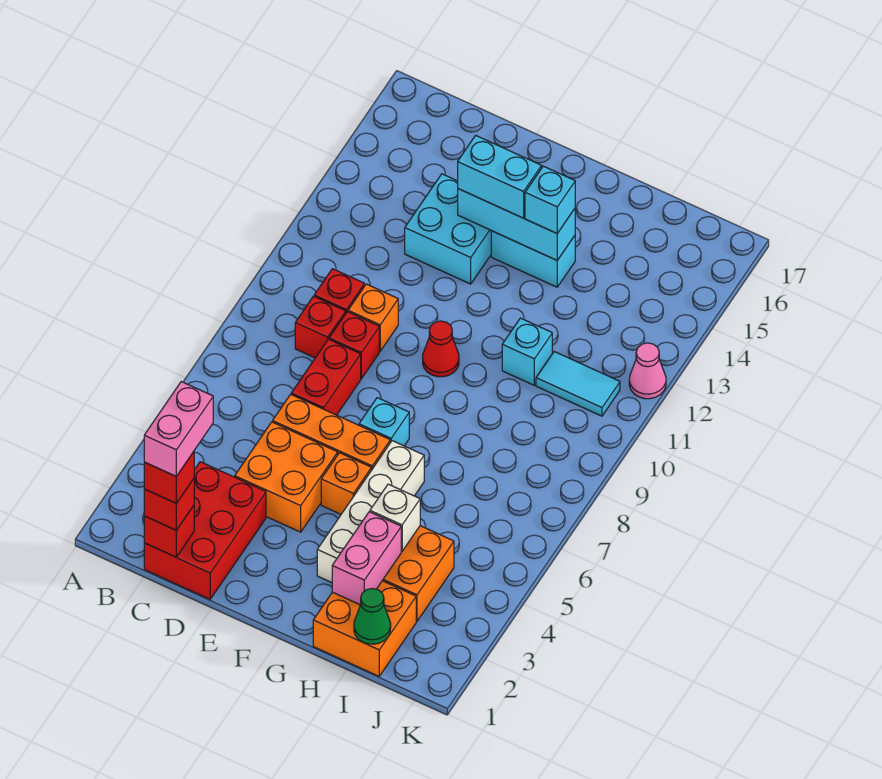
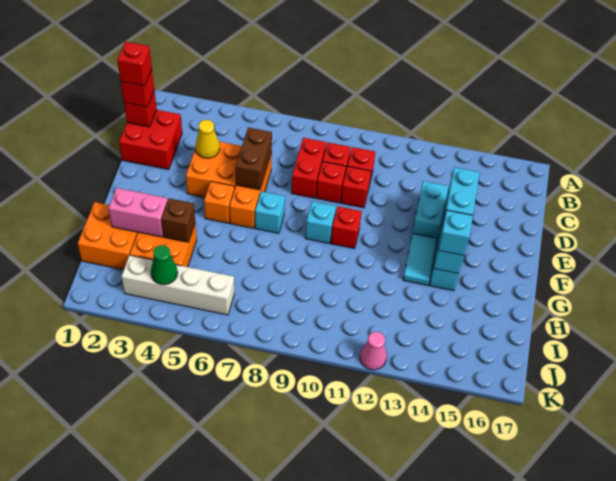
red 2x3 brick [144,462,266,599] -> red 2x2 brick [119,110,182,169]
pink 1x2 brick [144,382,213,476] -> none
none -> yellow 1x1 cone [195,120,220,158]
none -> brown 1x2 brick [236,127,272,190]
red 1x2 brick [291,339,361,415] -> red 1x2 brick turned to [292,138,326,198]
orange 1x1 brick [348,284,398,351] -> red 1x1 brick [341,166,371,208]
red 1x1 cone [423,321,459,377] -> red 1x1 brick [331,206,362,249]
white 1x4 brick [317,441,424,583] -> white 1x4 brick moved to [121,255,234,315]
white 1x1 brick [370,484,420,551] -> brown 1x1 brick [161,198,195,242]
cyan 1x1 brick [502,318,552,385] -> cyan 1x1 brick moved to [305,201,336,243]
green 1x1 cone [354,588,391,644] -> green 1x1 cone moved to [151,245,178,285]
cyan 1x2 tile [536,352,620,416] -> cyan 1x2 tile moved to [403,234,437,285]

